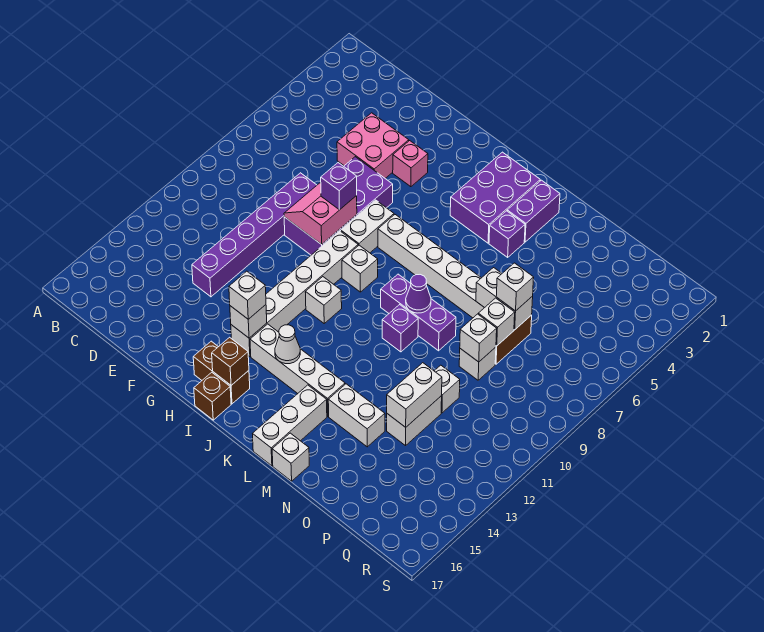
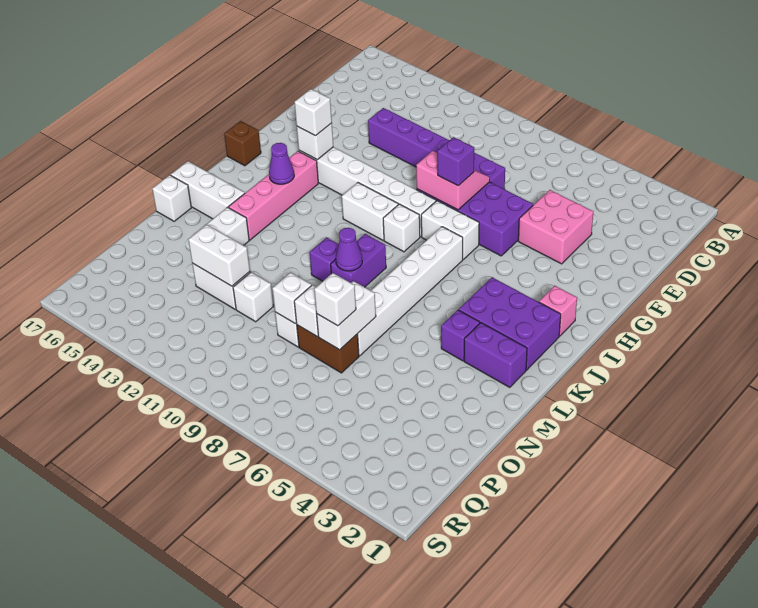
pink 1x1 brick [393,141,428,187] -> pink 1x1 brick moved to [539,286,577,336]
brown 1x2 brick [193,341,250,404] -> none
white 1x1 brick [305,277,342,323] -> white 1x2 brick [342,183,398,240]
white 1x4 brick [250,324,345,416] -> pink 1x4 brick [228,151,318,240]
brown 1x1 brick [212,337,249,385] -> none
white 1x1 cone [275,325,300,364] -> purple 1x1 cone [269,143,294,184]
purple 1x3 brick [381,274,456,351] -> purple 1x2 brick [331,234,386,287]

